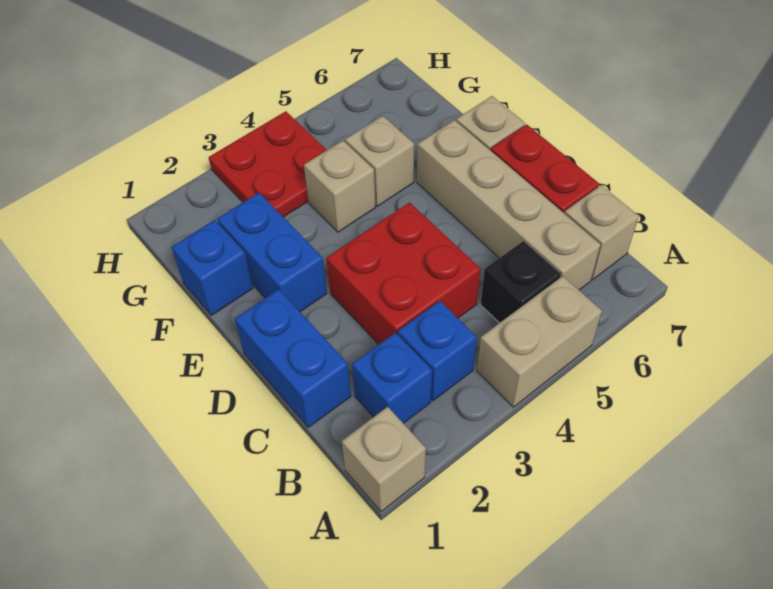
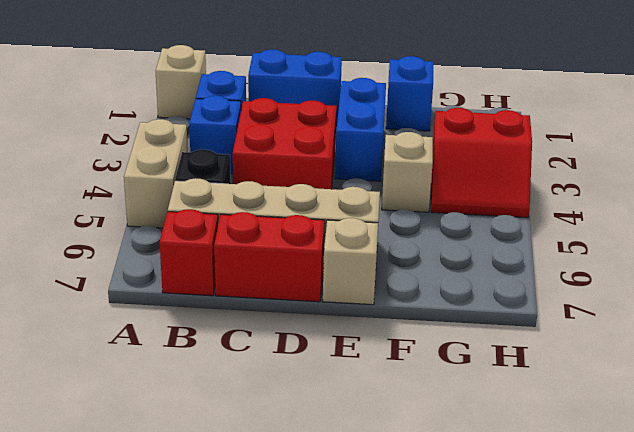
tan 1x1 brick [564,185,639,280] -> red 1x1 brick [160,209,218,296]
blue 1x2 brick [217,193,327,312] -> blue 1x2 brick turned to [335,78,386,181]
tan 1x1 brick [345,116,414,206] -> none
red 2x2 plate [209,111,327,217] -> red 2x2 slope [431,108,532,218]

